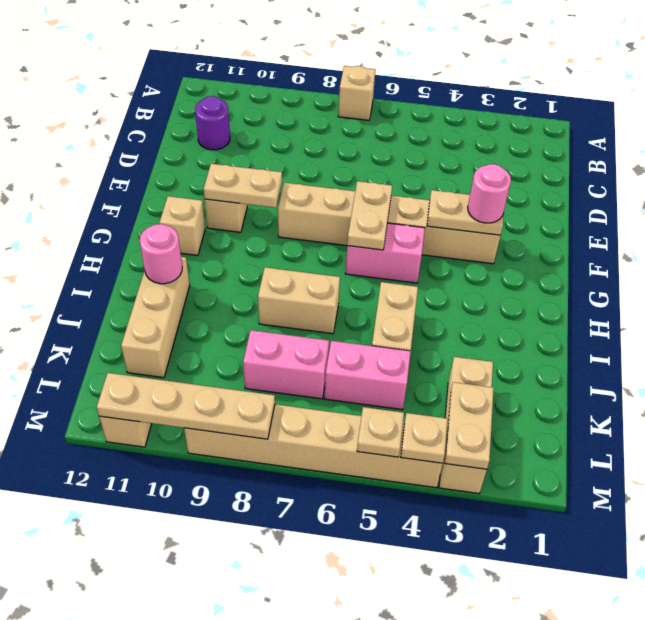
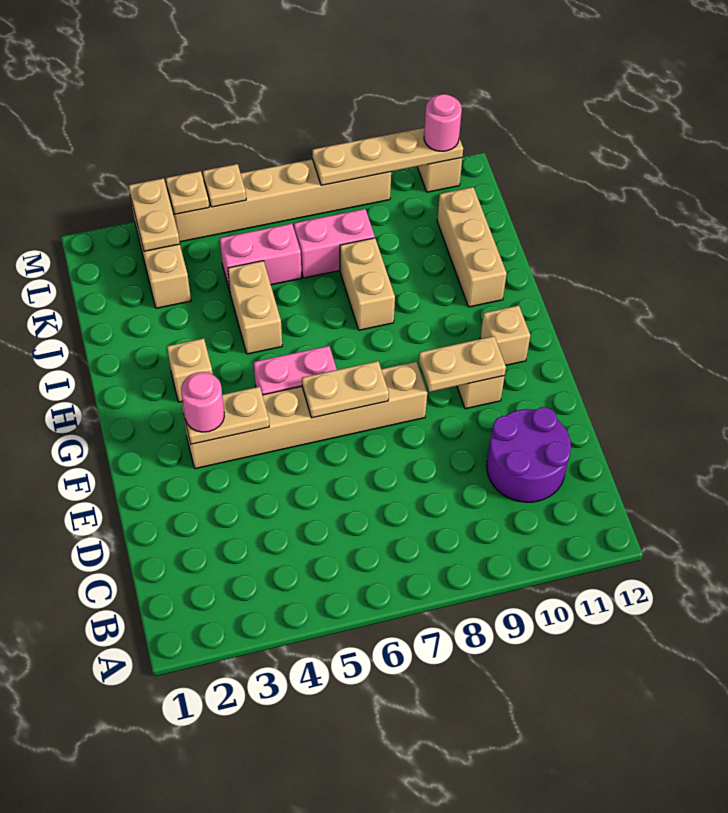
tan 1x1 brick [338,66,375,120] -> tan 1x1 brick moved to [167,338,213,402]
purple 1x1 round brick [195,96,230,150] -> purple 2x2 round brick [487,407,571,502]
tan 1x2 plate [347,181,392,250] -> tan 1x2 plate turned to [302,361,389,418]
tan 1x2 brick [258,267,340,334] -> tan 1x2 brick turned to [340,238,395,330]
pink 1x1 round brick [140,224,182,284] -> pink 1x1 round brick moved to [424,94,462,151]

